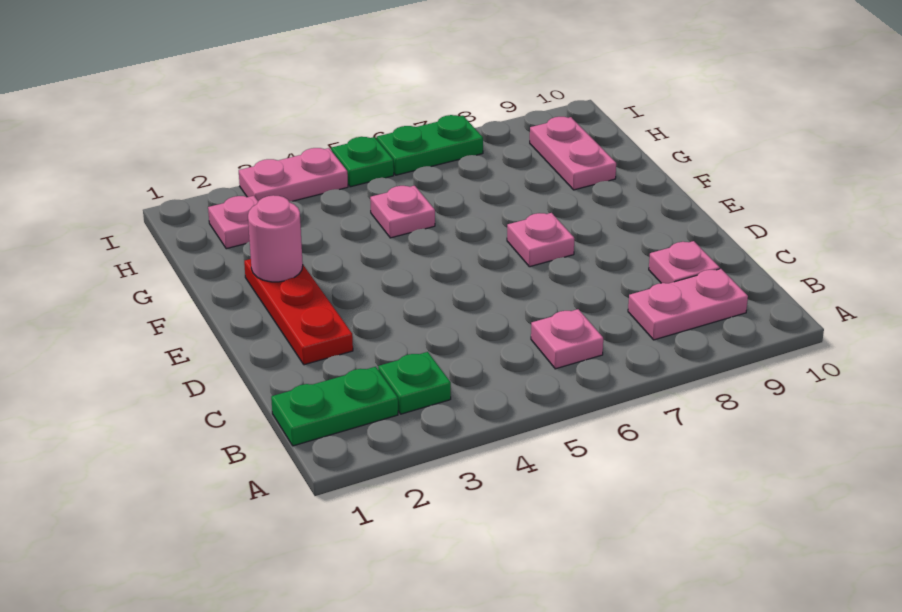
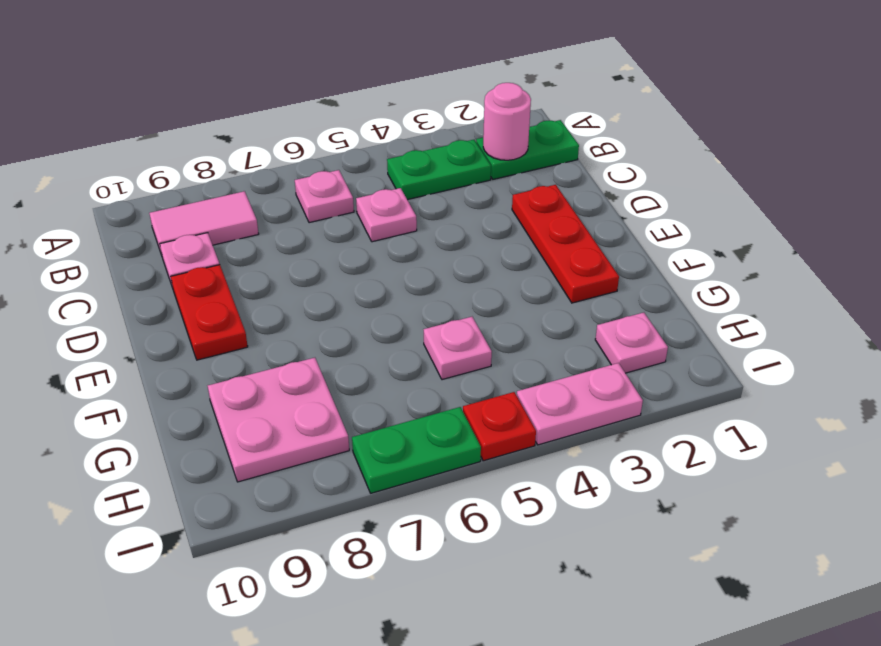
green 1x1 plate [378,352,451,414] -> green 1x2 plate [387,140,491,200]
pink 1x2 plate [628,269,748,340] -> pink 1x2 tile [149,191,259,255]
none -> red 1x2 plate [171,265,248,360]
pink 1x1 plate [507,213,575,267] -> pink 1x1 plate moved to [356,188,417,242]
pink 1x1 round brick [248,195,303,282] -> pink 1x1 round brick moved to [483,83,531,160]
pink 1x2 plate [530,117,616,190] -> pink 2x2 plate [208,358,349,482]
green 1x1 plate [331,137,394,187] -> red 1x1 plate [463,392,536,461]

